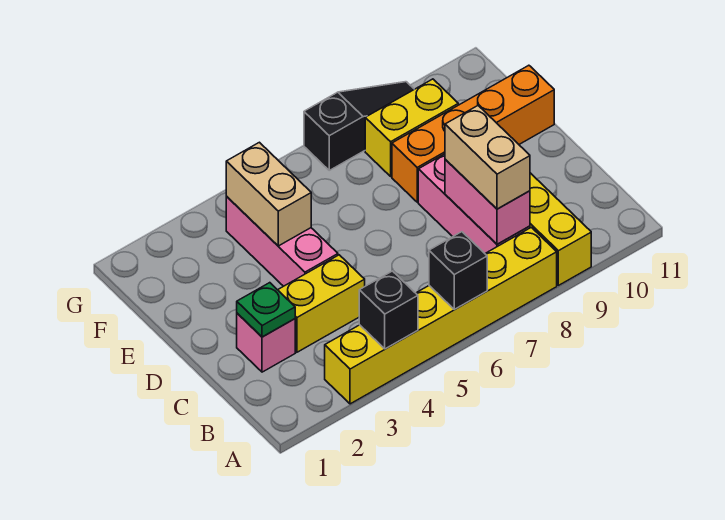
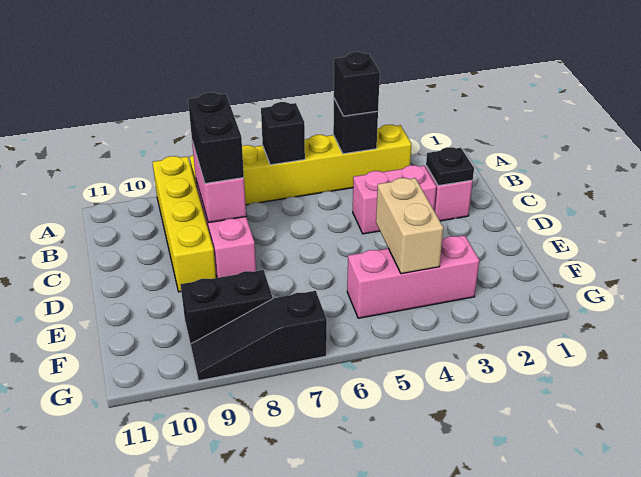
none -> black 1x1 brick [334,52,380,116]
tan 1x2 brick [445,106,530,209] -> black 1x2 brick [188,92,244,183]
green 1x1 plate [237,283,295,337] -> black 1x1 plate [426,147,474,186]
yellow 1x2 brick [278,255,365,352] -> pink 1x2 brick [353,165,436,234]
pink 1x3 brick [226,197,338,286] -> pink 1x3 brick turned to [347,235,479,318]
orange 1x4 brick [392,65,554,202] -> none
yellow 1x2 brick [365,79,458,176] -> black 1x2 brick [181,270,273,346]

